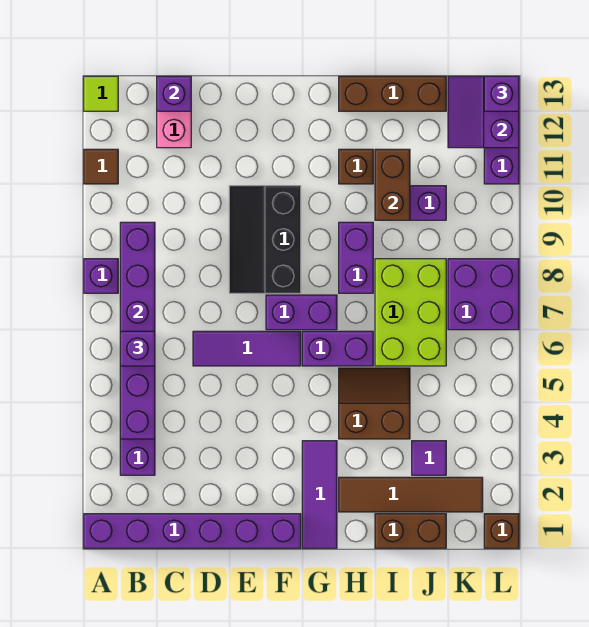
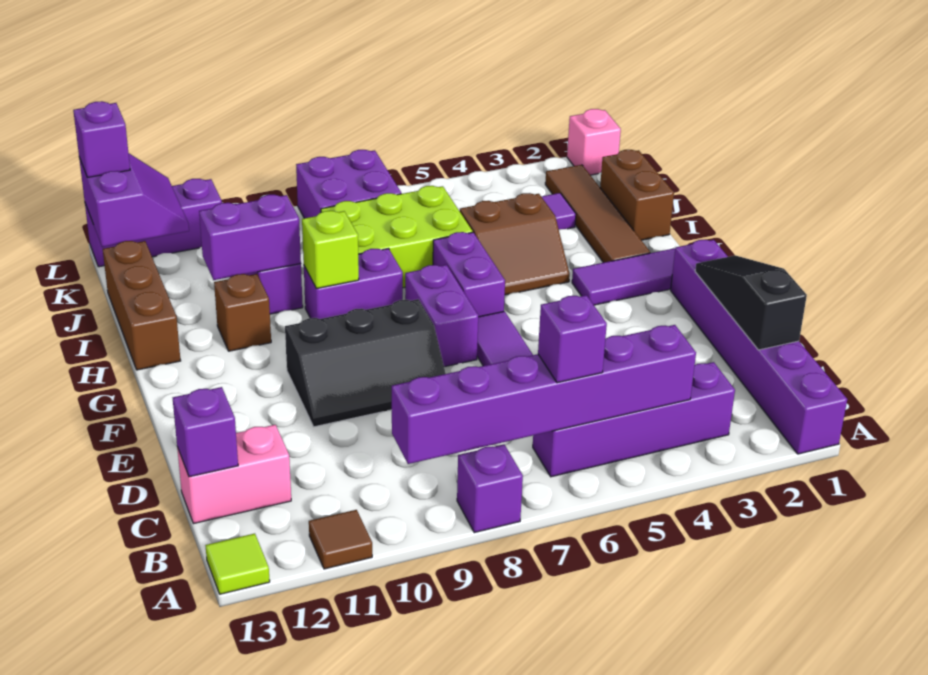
none -> black 1x3 slope [695,255,807,350]
brown 2x2 slope [339,368,410,439] -> brown 2x2 slope turned to [460,193,570,295]
none -> lime 1x1 brick [302,211,359,289]
brown 1x2 brick [375,149,410,220] -> purple 1x2 brick [199,195,301,280]
purple 2x2 slope [448,76,519,148] -> purple 2x2 slope turned to [79,153,189,247]
brown 1x1 brick [484,514,519,548] -> pink 1x1 brick [567,109,621,175]

